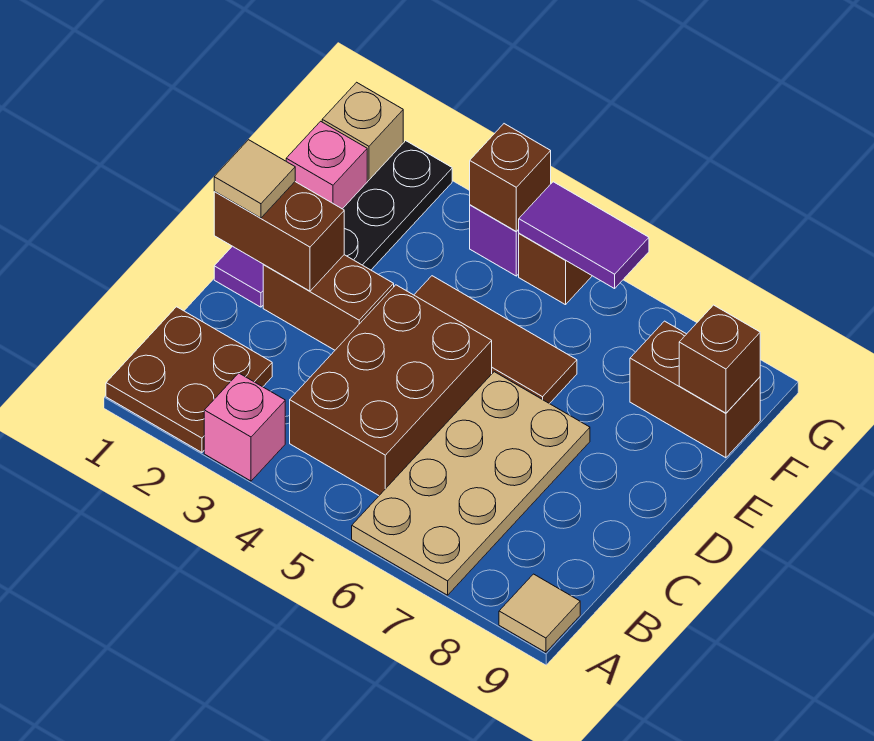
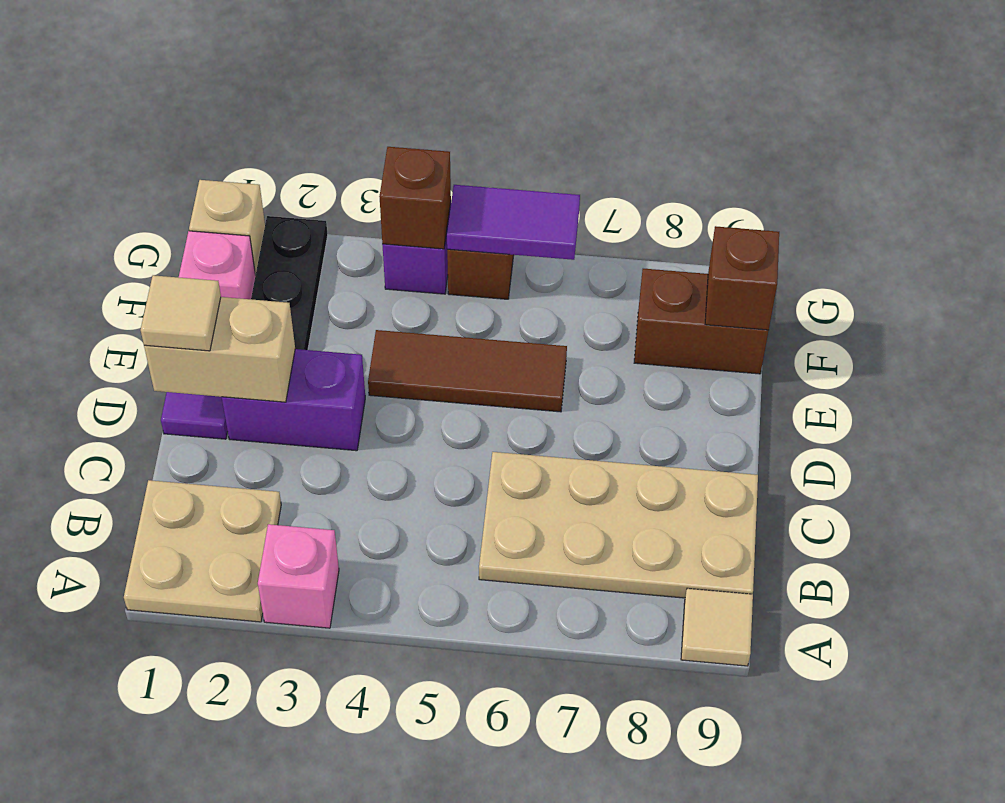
brown 2x2 plate [106,307,272,452] -> tan 2x2 plate [124,480,281,622]
tan 2x4 plate [352,372,590,595] -> tan 2x4 plate turned to [479,452,758,598]
brown 2x3 brick [290,285,492,495] -> none
brown 1x2 brick [214,182,344,291] -> tan 1x2 brick [144,297,295,402]
brown 1x2 brick [263,255,394,350] -> purple 1x2 brick [222,349,365,451]

